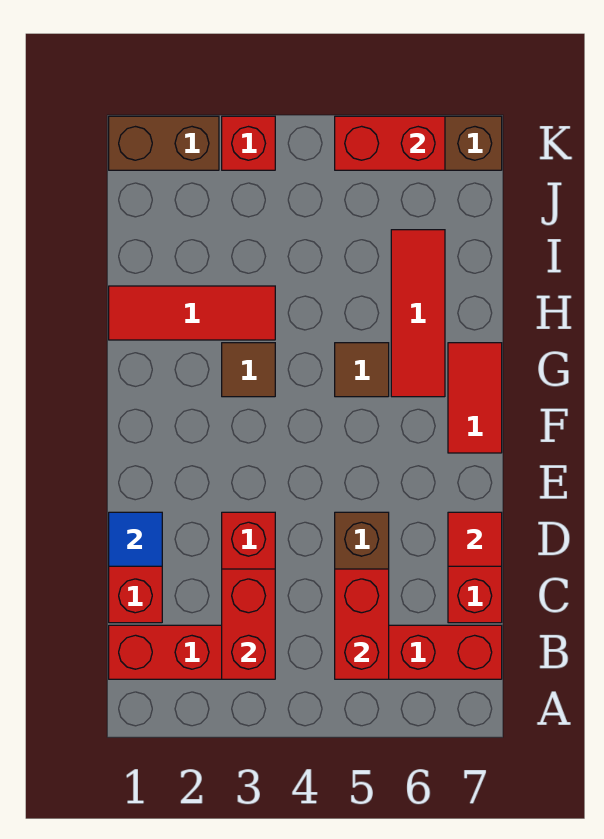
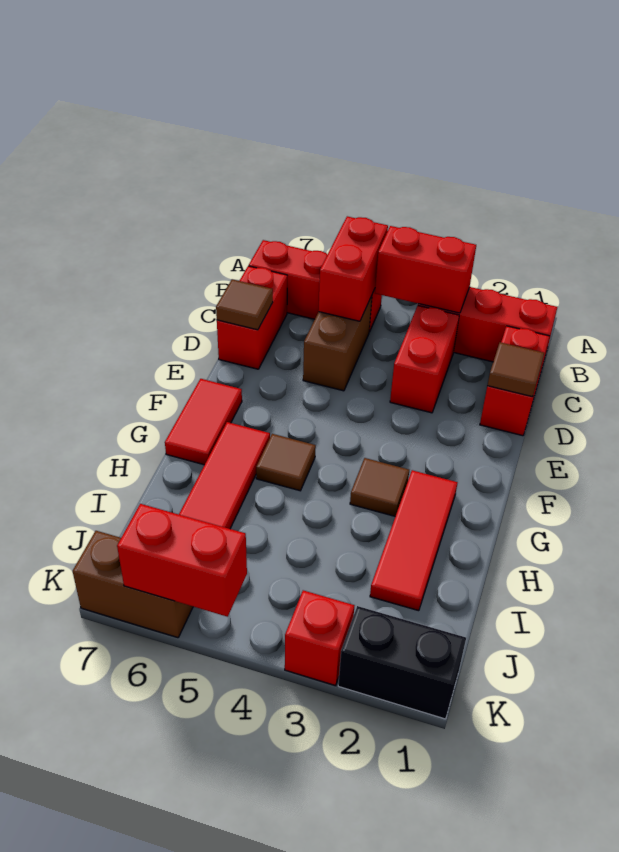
red 1x2 brick [222,569,275,679] -> red 1x2 brick turned to [375,226,476,313]
blue 1x1 tile [109,512,162,566] -> brown 1x1 tile [487,342,544,397]
red 1x1 tile [448,512,502,566] -> brown 1x1 tile [216,279,273,330]
red 1x3 tile [109,286,275,340] -> red 1x3 tile turned to [370,470,458,611]
brown 1x2 brick [109,116,219,170] -> black 1x2 brick [338,606,466,719]

